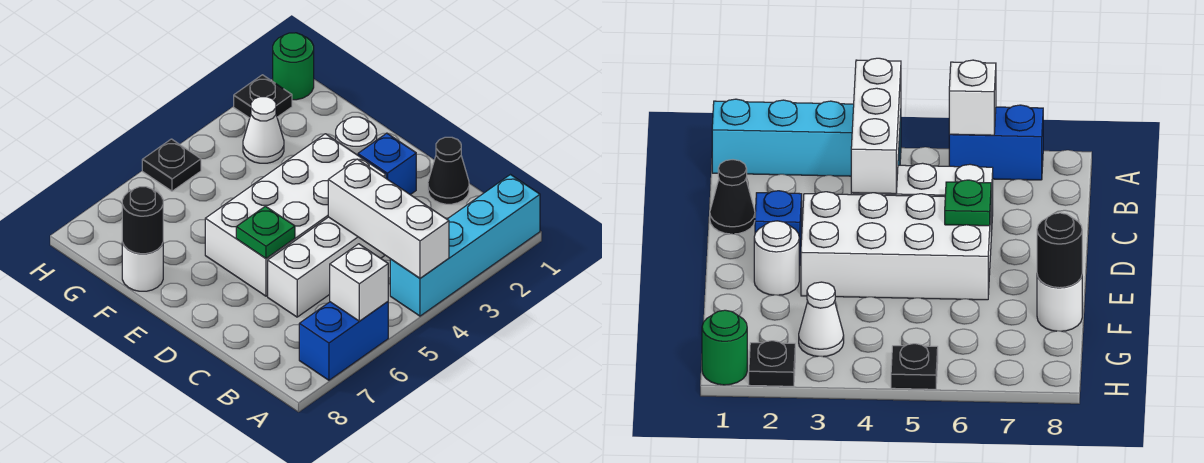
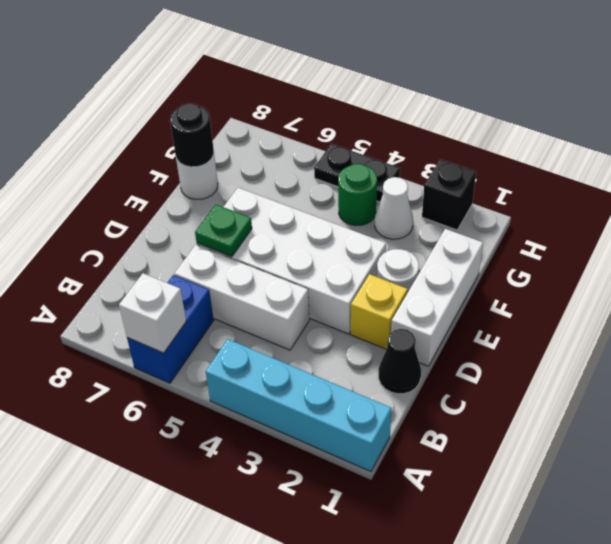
white 1x3 brick [328,159,449,278] -> white 1x3 brick moved to [391,229,483,366]
blue 1x2 brick [299,302,388,380] -> blue 1x2 brick turned to [127,275,214,383]
blue 1x1 brick [358,133,416,195] -> yellow 1x1 brick [351,274,408,349]
green 1x1 round brick [273,33,314,100] -> green 1x1 round brick moved to [338,164,377,226]
black 1x1 plate [234,75,292,118] -> black 1x1 brick [422,159,476,230]
black 1x1 plate [142,139,201,191] -> black 1x2 plate [314,144,400,202]

